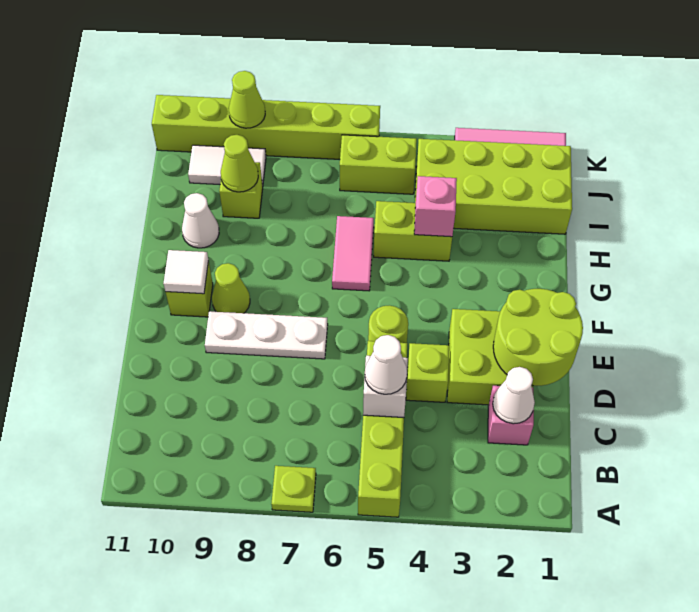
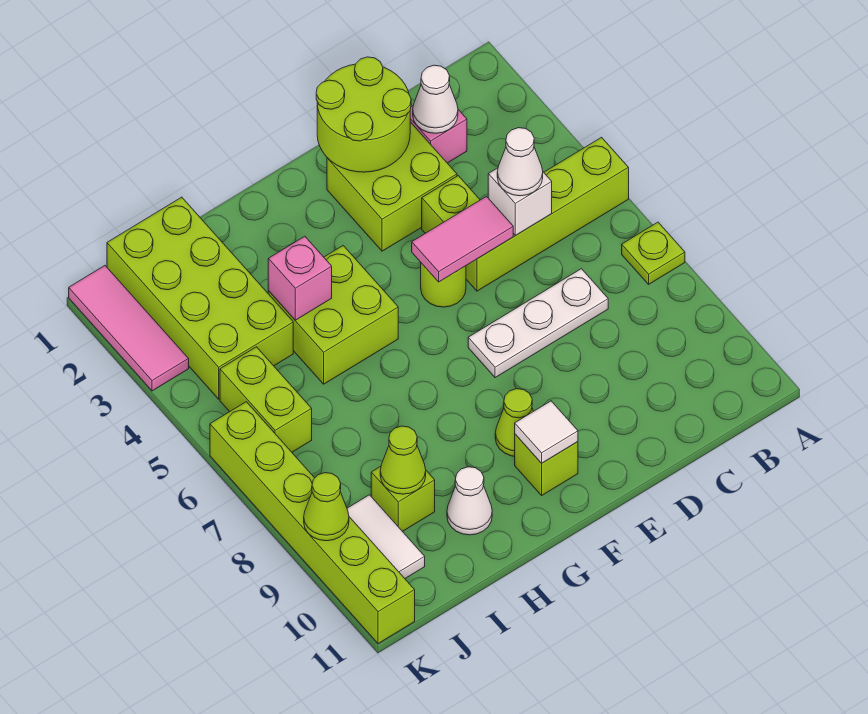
white 1x3 plate [205,311,328,359] -> white 1x3 plate turned to [468,269,608,378]
pink 1x2 tile [332,216,374,291] -> pink 1x2 tile moved to [412,197,513,282]
lime 1x2 brick [374,201,452,261] -> lime 2x2 brick [268,246,398,384]

